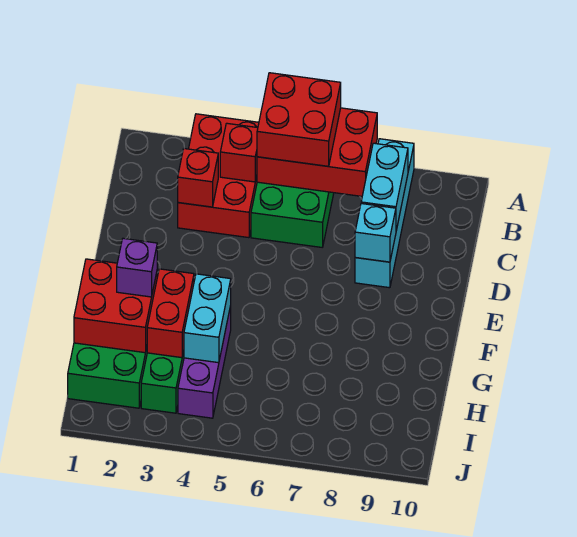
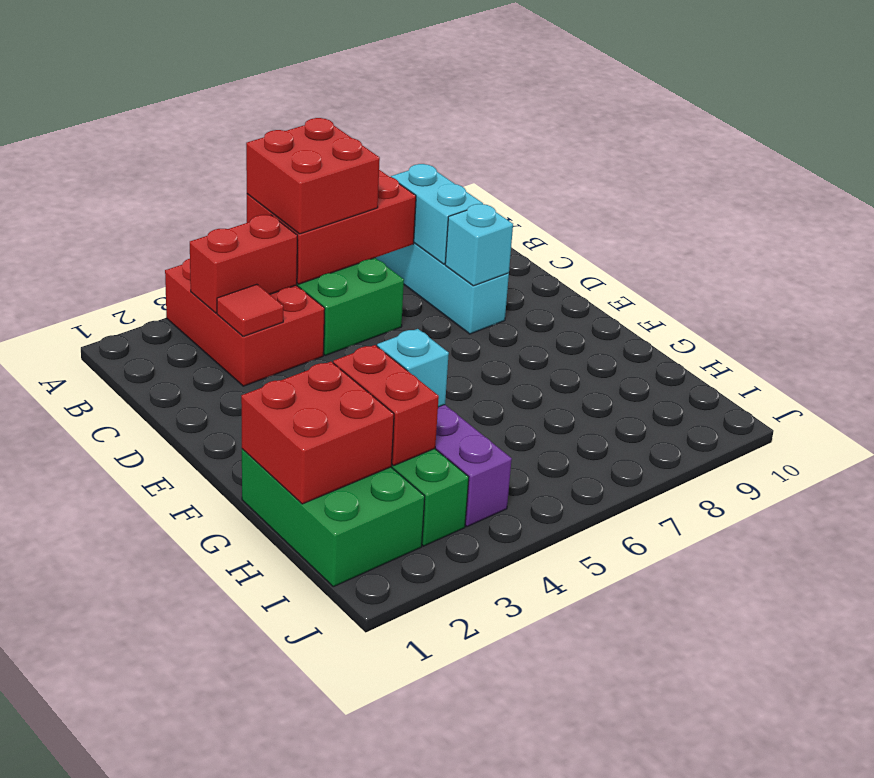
red 1x1 brick [220,123,258,182] -> red 1x2 brick [190,215,297,313]
red 1x1 brick [178,149,218,207] -> red 1x1 tile [217,284,283,337]
purple 1x1 brick [117,238,157,297] -> none
cyan 1x2 brick [184,274,231,363] -> cyan 1x1 brick [377,329,449,407]

